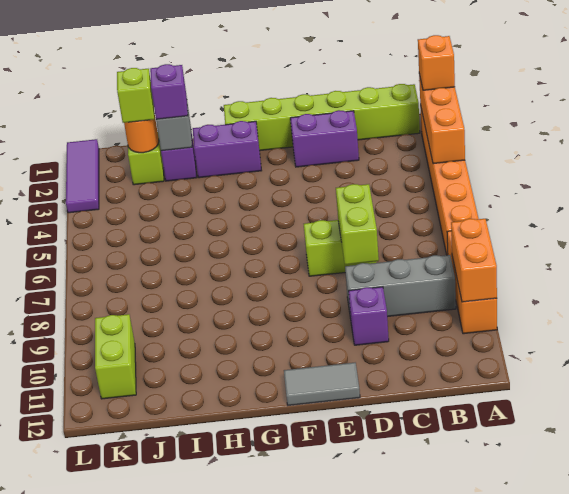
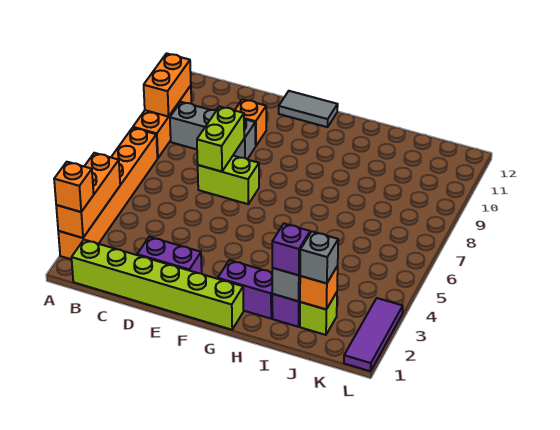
purple 1x1 brick [349,287,389,345] -> orange 1x1 brick [235,99,266,146]
orange 1x1 round brick [124,113,159,153] -> orange 1x1 brick [300,266,338,309]
lime 1x1 brick [117,68,154,123] -> grey 1x1 brick [300,231,338,283]
lime 1x2 brick [95,314,136,399] -> none

